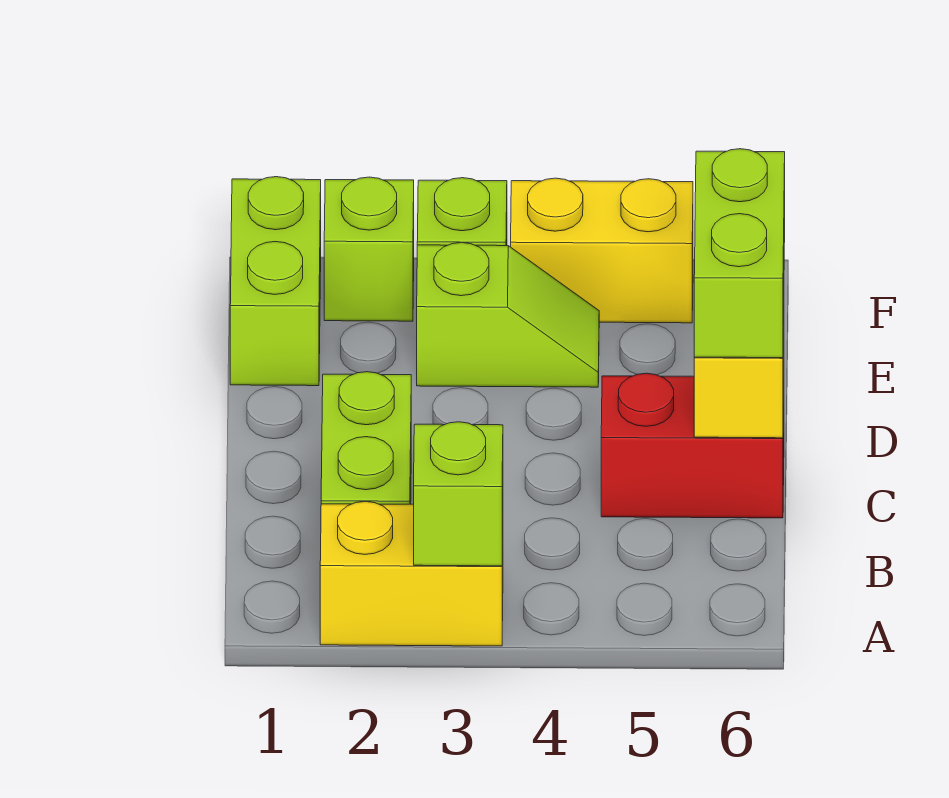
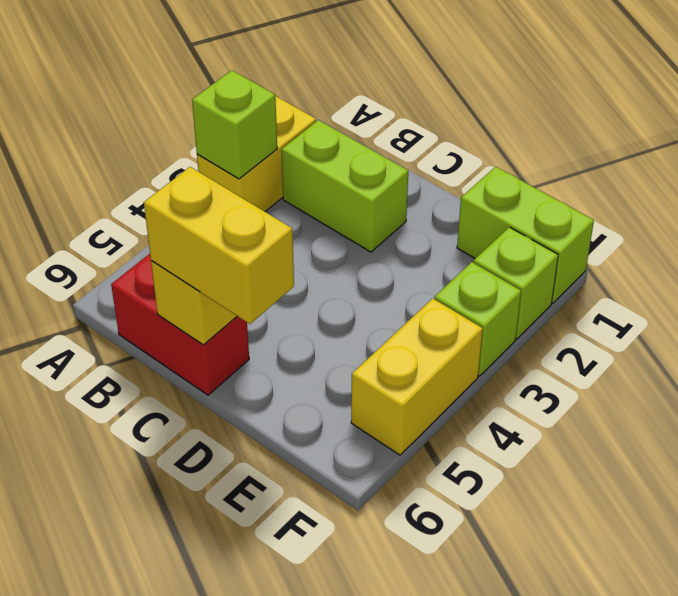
red 1x2 brick [601,373,784,518] -> red 1x2 brick turned to [111,254,249,395]
lime 1x2 brick [694,149,785,358] -> yellow 1x2 brick [144,167,294,324]
lime 1x2 slope [417,243,599,387] -> none

